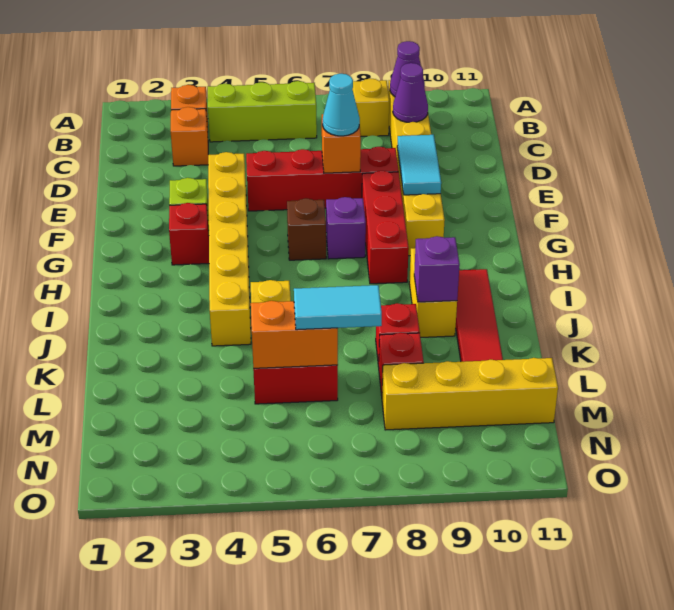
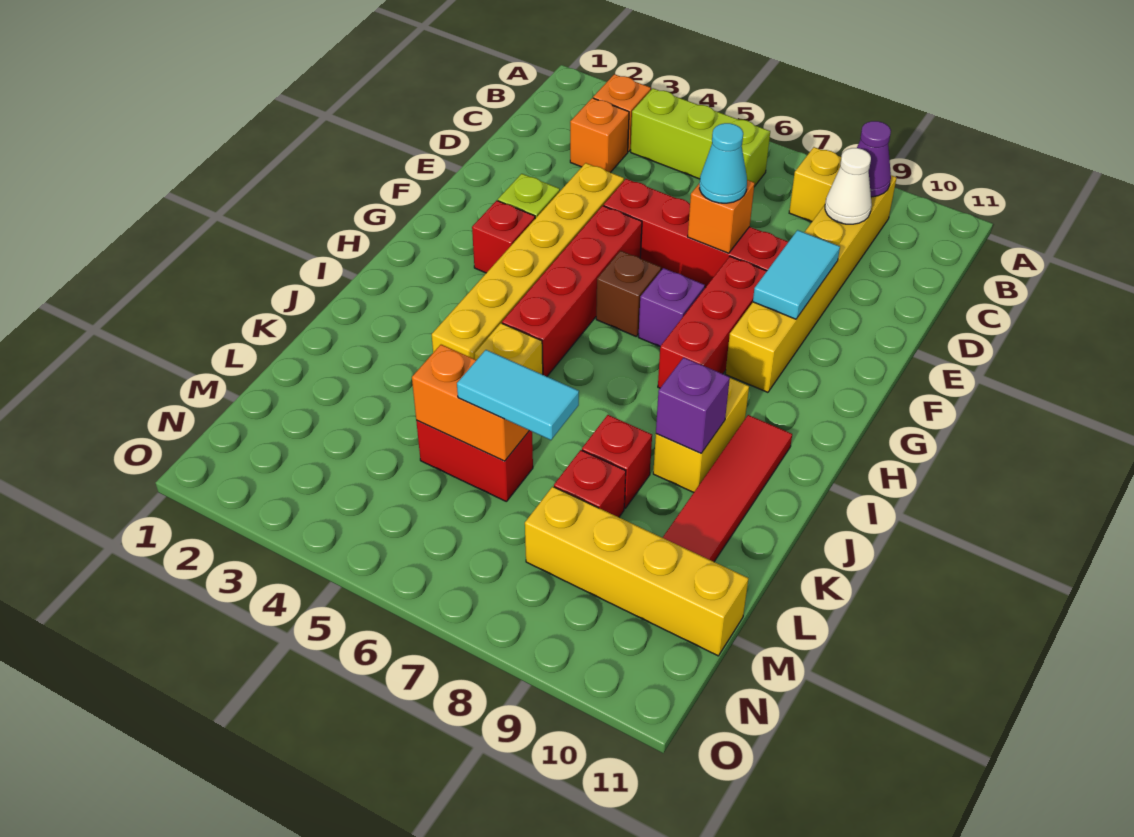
purple 1x1 cone [393,63,428,122] -> white 1x1 cone [825,148,872,224]
none -> red 1x4 brick [502,206,642,376]

